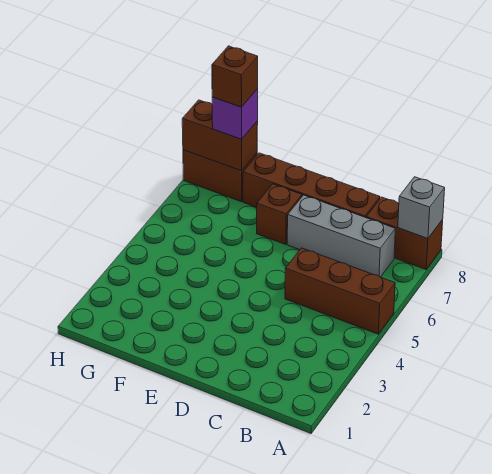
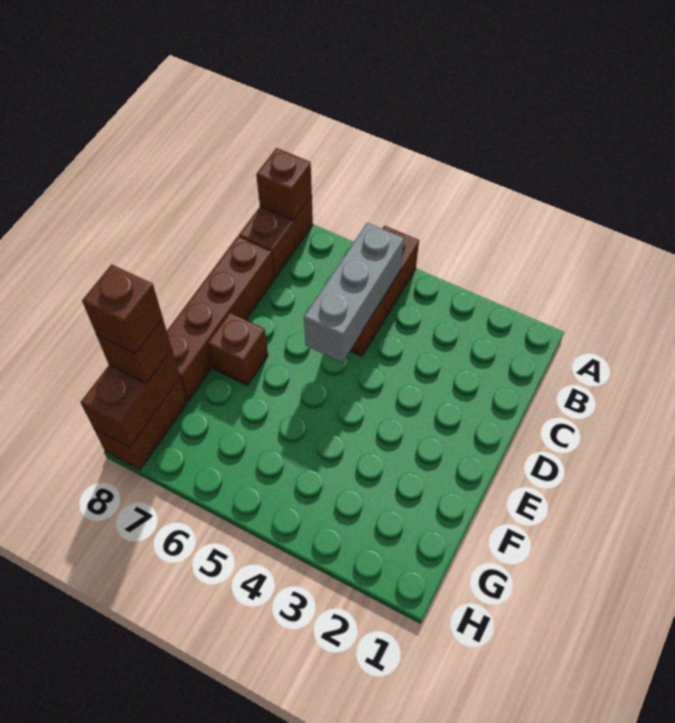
grey 1x1 brick [398,177,445,239] -> brown 1x1 brick [256,148,312,221]
grey 1x3 brick [287,195,395,277] -> grey 1x3 brick moved to [304,223,404,362]
purple 1x1 brick [212,89,258,139] -> brown 1x1 brick [97,319,172,383]

